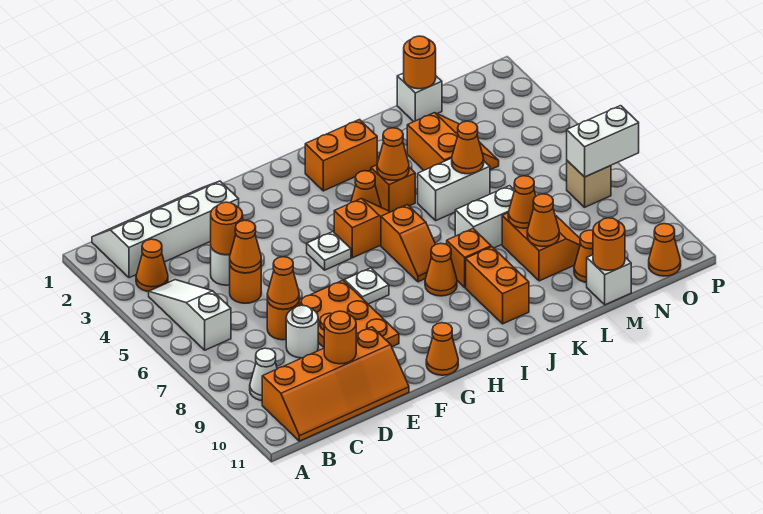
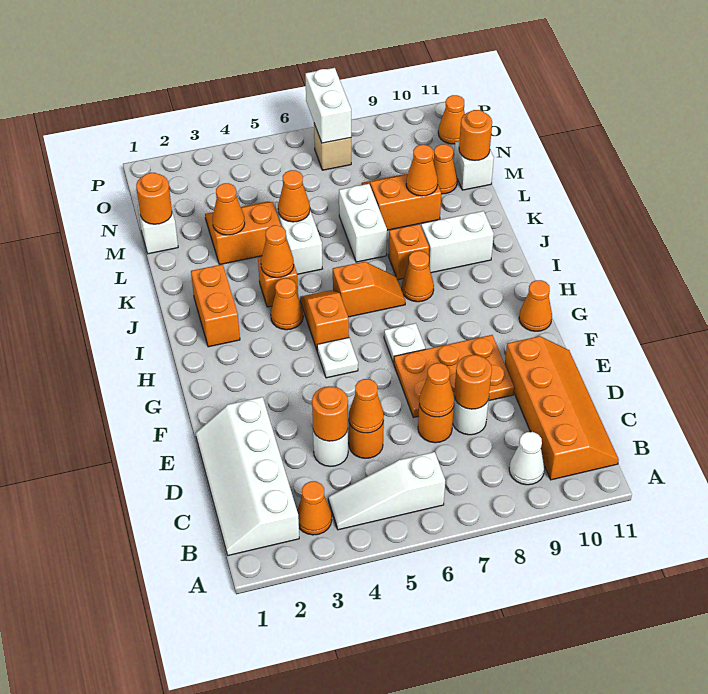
orange 1x1 round brick [324,311,356,364] -> orange 1x1 round brick moved to [454,355,492,409]
orange 1x2 brick [466,247,529,324] -> white 1x2 brick [421,211,494,273]
orange 1x1 cone [508,176,536,228] -> orange 1x1 cone moved to [212,183,245,235]

